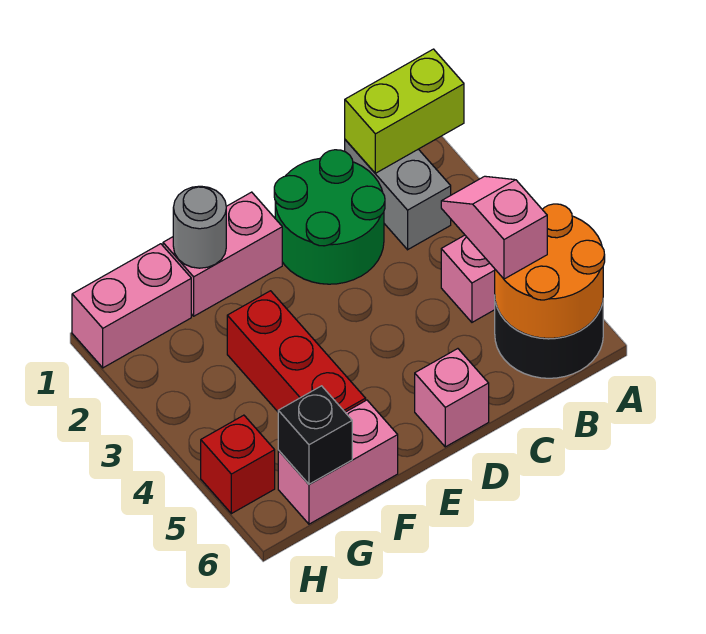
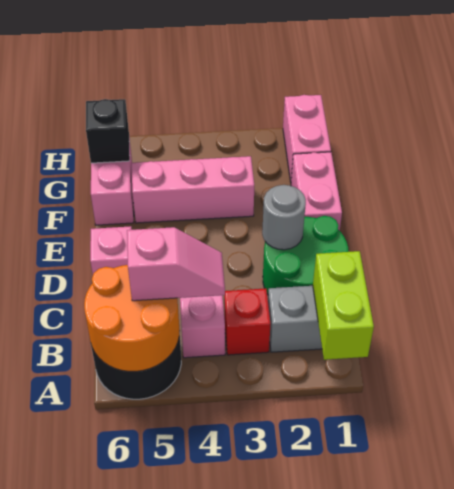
grey 1x1 round brick [173,186,226,268] -> grey 1x1 round brick moved to [262,185,306,250]
red 1x3 brick [227,291,366,412] -> pink 1x3 brick [132,156,254,223]
red 1x1 brick [201,415,275,514] -> red 1x1 brick moved to [224,288,271,355]

